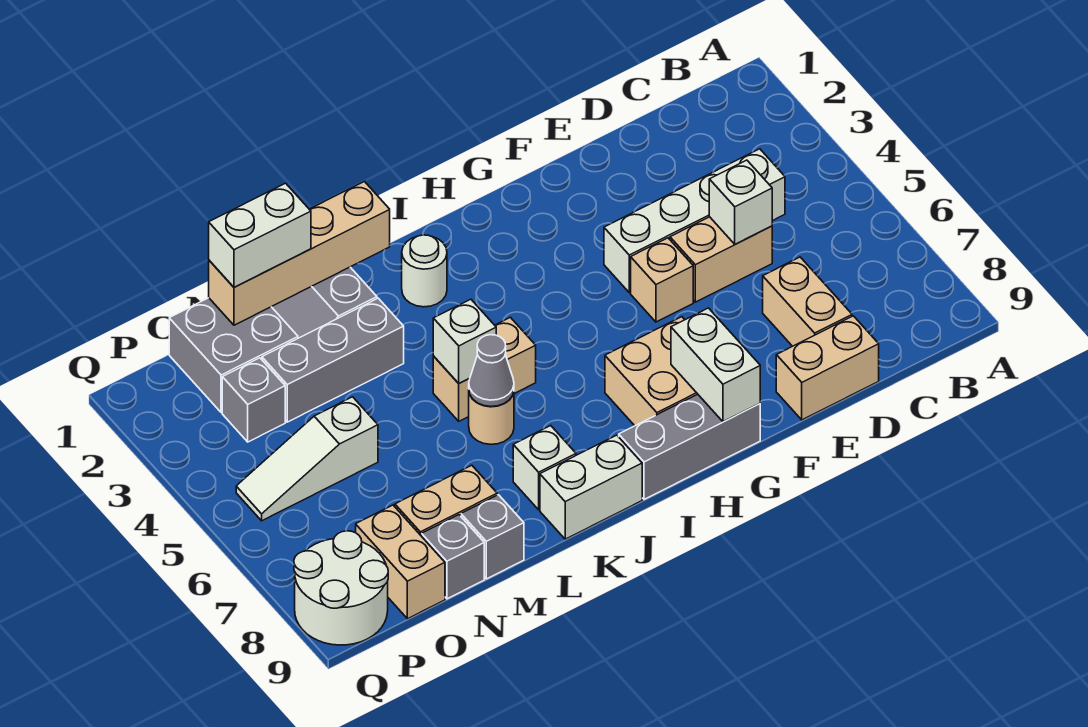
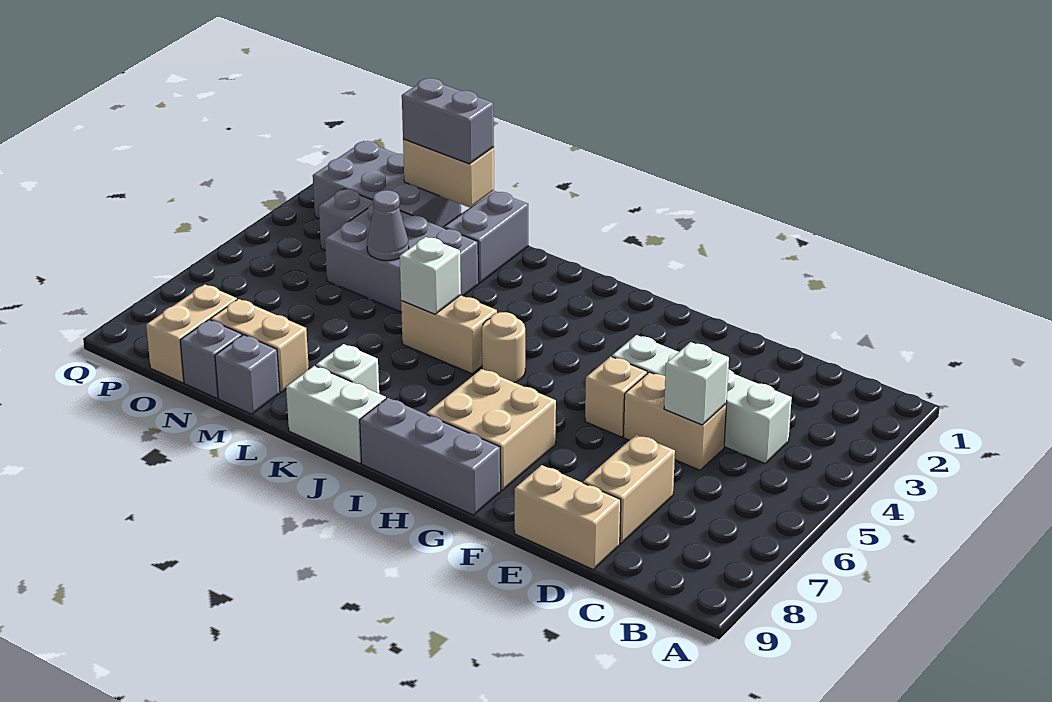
white 1x2 brick [671,308,760,422] -> none
white 1x1 round brick [402,235,447,307] -> none
tan 1x4 brick [209,182,390,325] -> tan 1x2 brick [403,139,494,207]
tan 1x1 round brick [469,393,514,444] -> tan 1x1 round brick moved to [482,312,525,382]
grey 1x1 cone [469,335,514,407] -> grey 1x1 cone moved to [367,190,409,261]
grey 1x3 brick [262,298,404,422] -> grey 2x3 brick [325,204,479,312]
white 1x2 brick [209,183,311,287] -> grey 1x2 brick [402,78,494,164]
grey 2x2 brick [169,298,298,413] -> grey 2x3 brick [313,141,461,227]
white 1x3 slope [236,397,378,521] -> none
white 2x2 round brick [294,531,388,645] -> none

